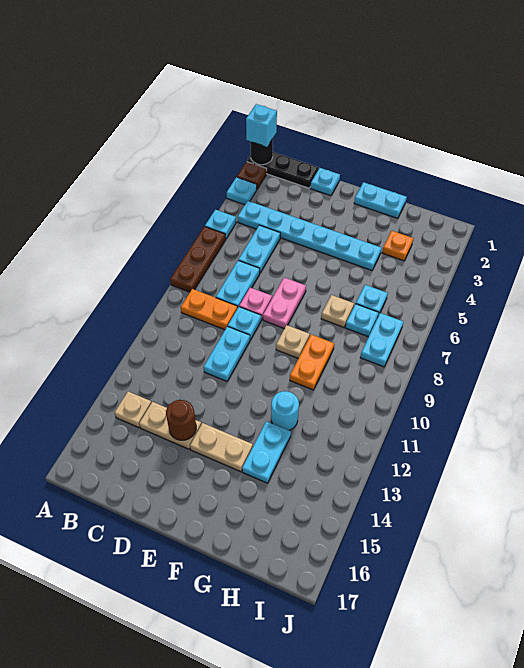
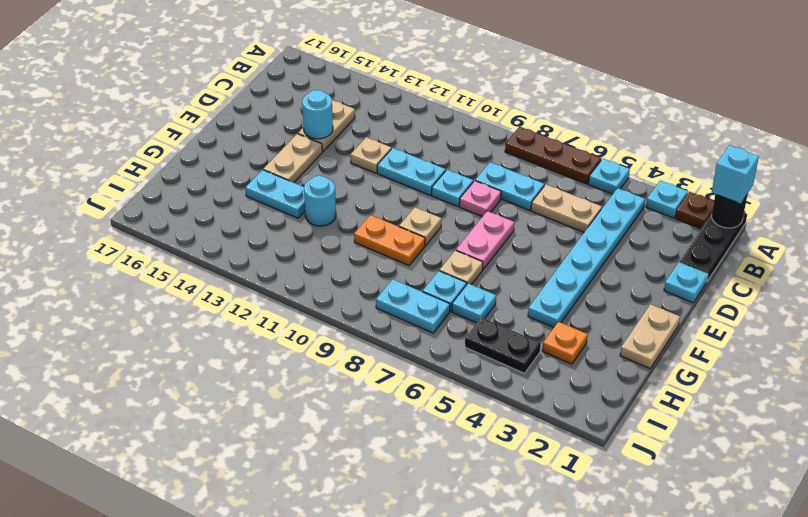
orange 1x2 plate [181,289,238,330] -> none
tan 1x1 plate [114,392,152,428] -> tan 1x1 plate moved to [350,137,391,173]
cyan 1x2 plate [238,225,280,273] -> tan 1x2 plate [531,184,602,232]
brown 1x1 round brick [166,400,196,440] -> cyan 1x1 round brick [302,90,333,139]
pink 1x2 plate [263,277,306,329] -> pink 1x2 plate turned to [456,211,514,269]
cyan 1x2 plate [354,182,407,218] -> tan 1x2 plate [620,304,680,368]
none -> black 1x2 plate [465,317,541,373]

